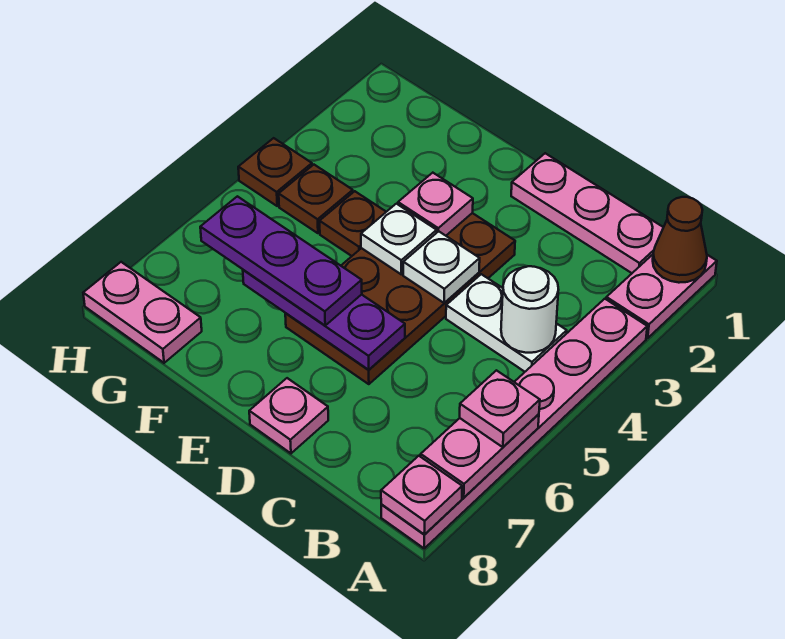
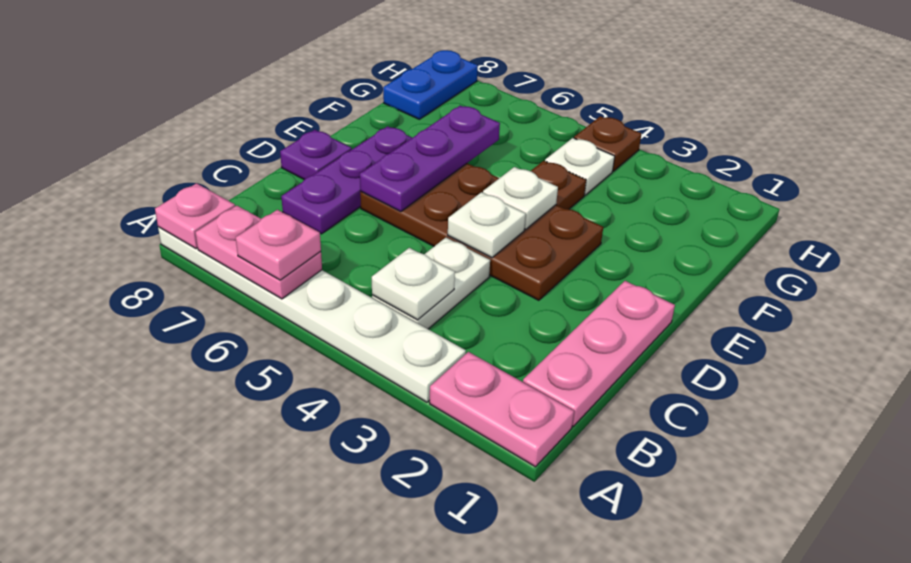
brown 1x1 cone [653,197,707,283] -> none
pink 1x6 plate [381,299,647,548] -> white 1x6 plate [158,227,466,402]
white 1x1 round brick [501,266,559,353] -> white 1x1 plate [372,248,455,320]
pink 1x1 plate [249,378,328,453] -> purple 1x1 plate [280,130,352,179]
pink 1x1 plate [398,173,473,236] -> none
purple 1x3 plate [200,196,362,325] -> purple 1x3 plate moved to [281,126,412,234]
brown 1x1 plate [279,165,353,233] -> white 1x1 plate [545,138,615,195]
pink 1x2 plate [83,262,202,363] -> blue 1x2 plate [383,50,478,119]

